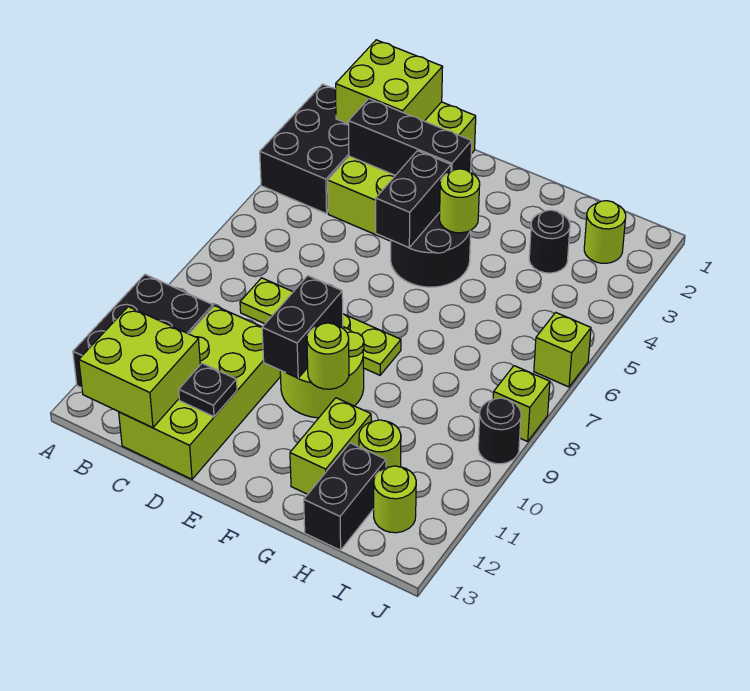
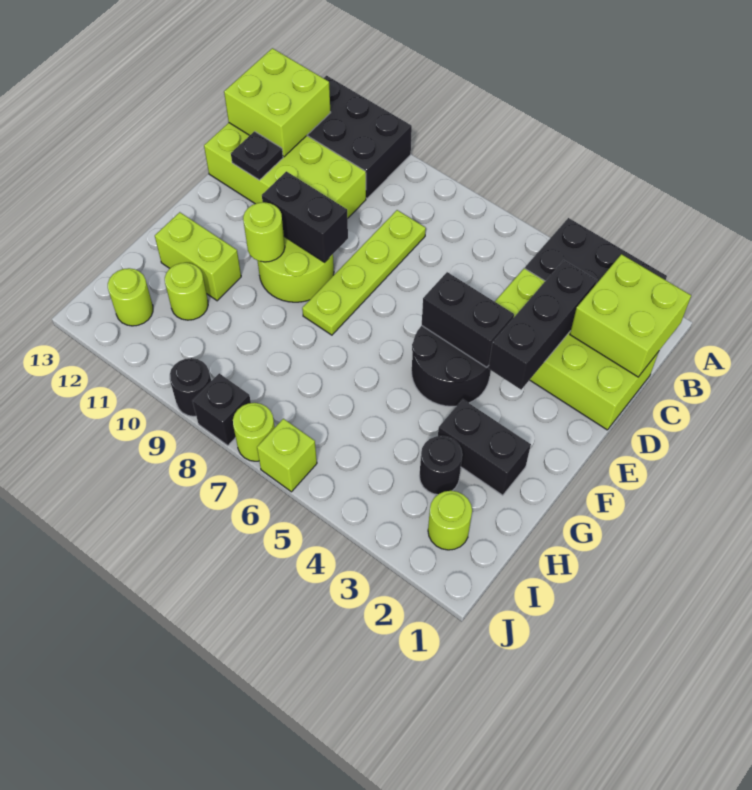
lime 1x1 round brick [439,169,480,233] -> lime 1x1 round brick moved to [233,403,275,461]
black 1x2 brick [304,443,386,550] -> black 1x2 brick moved to [438,399,531,495]
lime 1x1 brick [493,366,550,441] -> black 1x1 brick [192,373,251,445]

